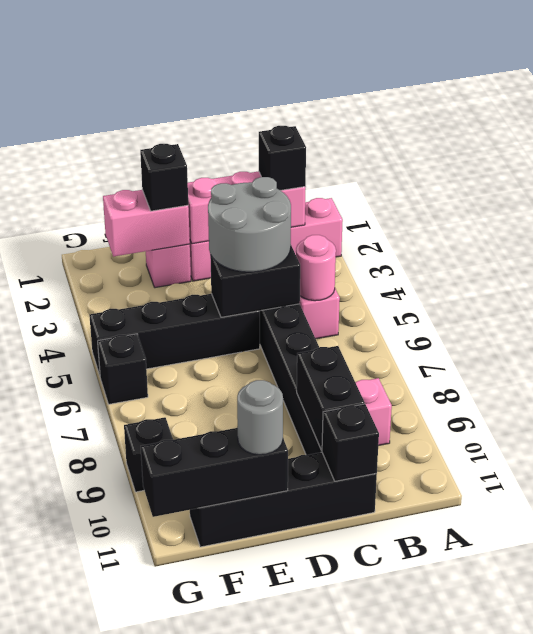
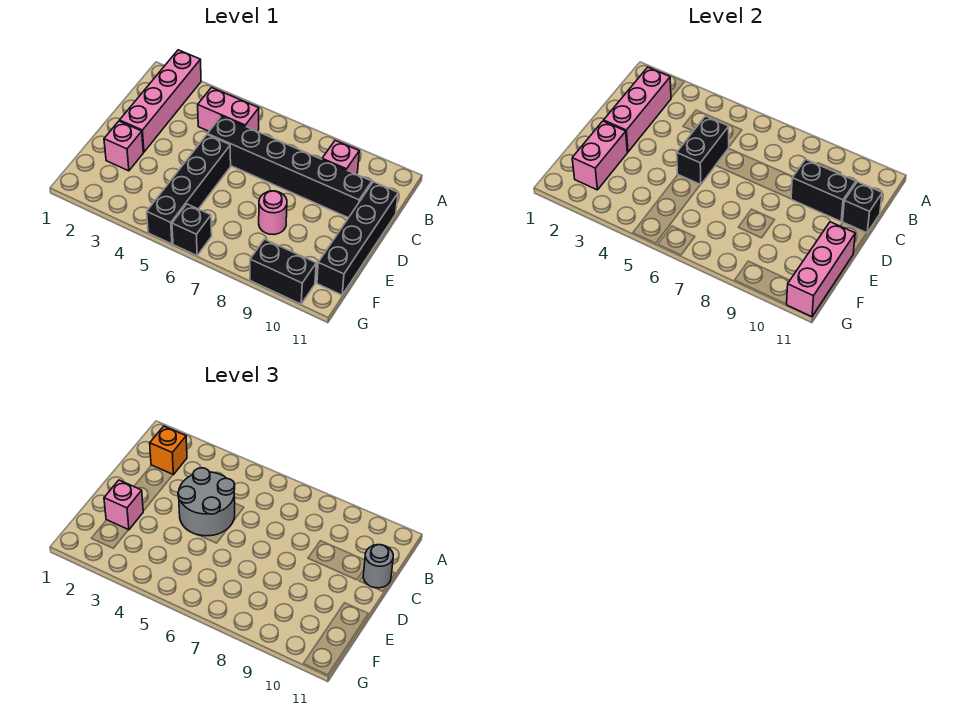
black 1x1 brick [259,126,306,190] -> orange 1x1 brick [150,426,187,475]
pink 1x1 round brick [296,235,336,301] -> pink 1x1 round brick moved to [259,191,287,235]
black 1x1 brick [140,144,188,211] -> pink 1x1 brick [104,480,143,530]
black 1x3 brick [141,428,288,517] -> pink 1x3 brick [787,222,855,317]
grey 1x1 round brick [237,380,283,455] -> grey 1x1 round brick moved to [363,545,393,588]
black 1x1 brick [124,417,173,492] -> black 1x2 brick [250,239,316,304]

